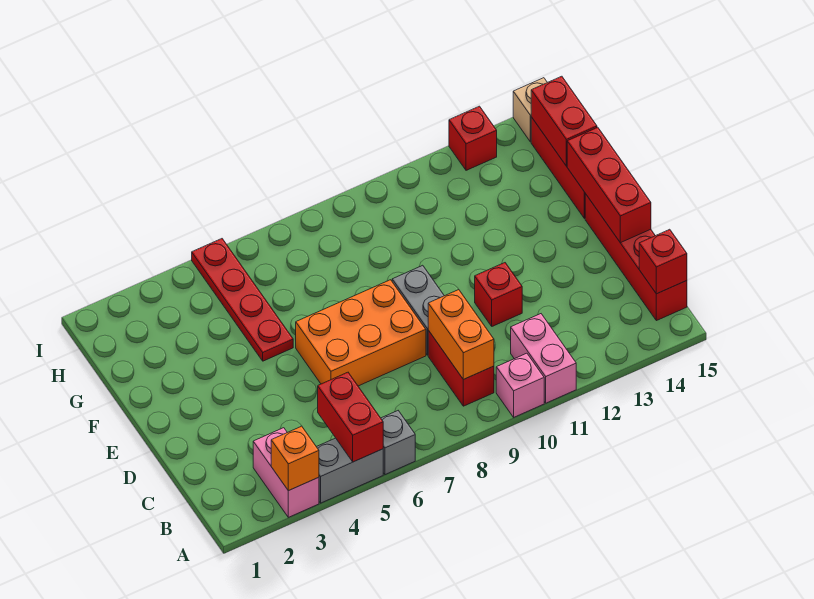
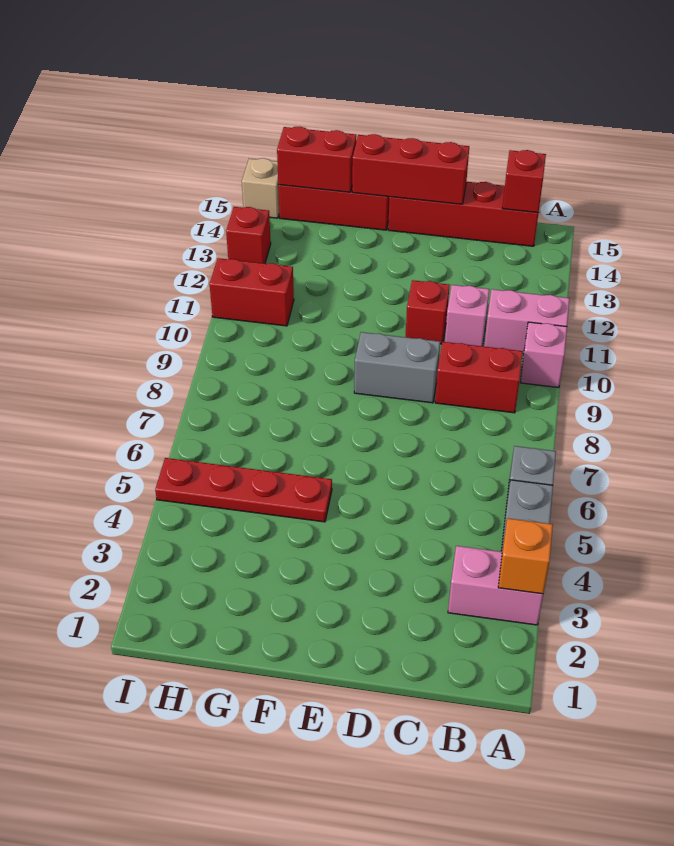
red 1x2 brick [318,372,383,462] -> red 1x2 brick moved to [210,258,294,326]
orange 1x2 brick [428,289,494,379] -> none
none -> pink 1x1 brick [445,285,489,346]
orange 2x3 brick [296,280,426,386] -> none

